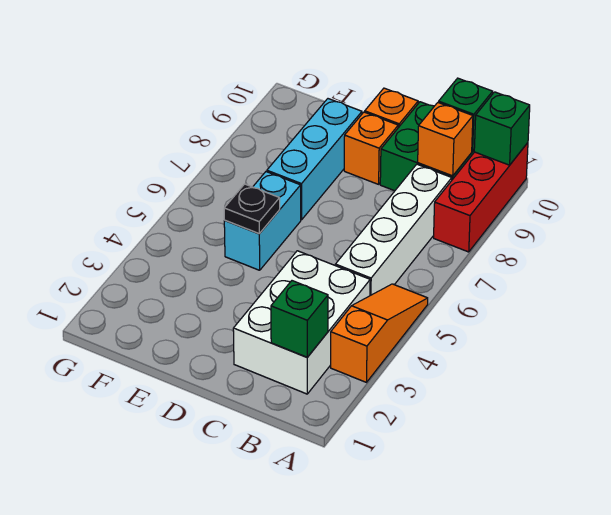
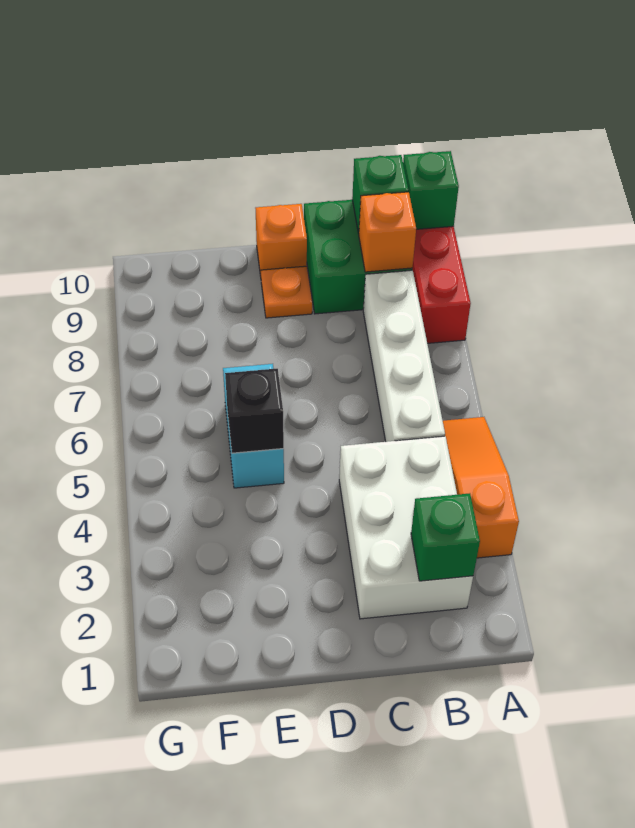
orange 1x1 brick [344,112,398,184] -> orange 1x1 plate [261,266,312,318]
black 1x1 plate [224,184,280,234] -> black 1x1 brick [225,369,284,453]
cyan 1x3 brick [267,99,362,220] -> none

